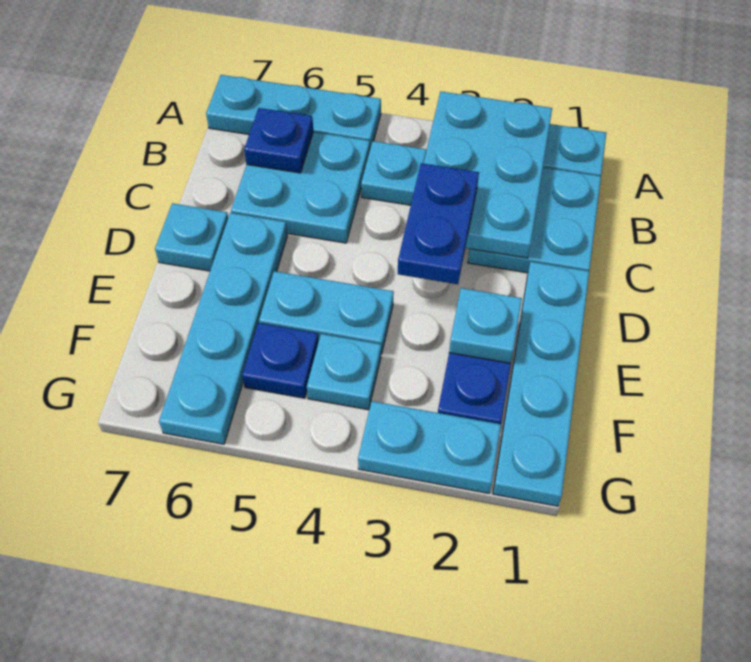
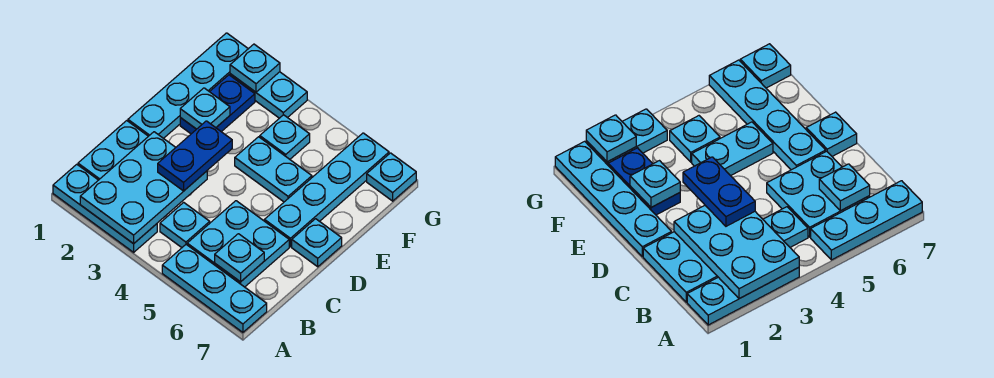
blue 1x1 plate [244,108,313,173] -> cyan 1x1 plate [215,234,264,282]
blue 1x1 plate [242,323,318,398] -> none
none -> cyan 1x1 plate [230,44,280,92]
none -> cyan 1x1 plate [367,153,416,201]

